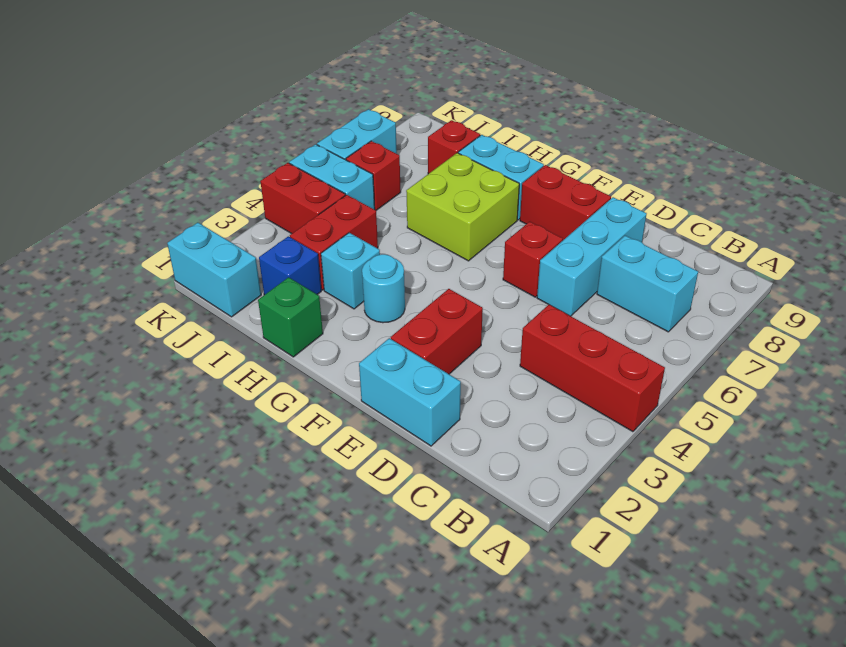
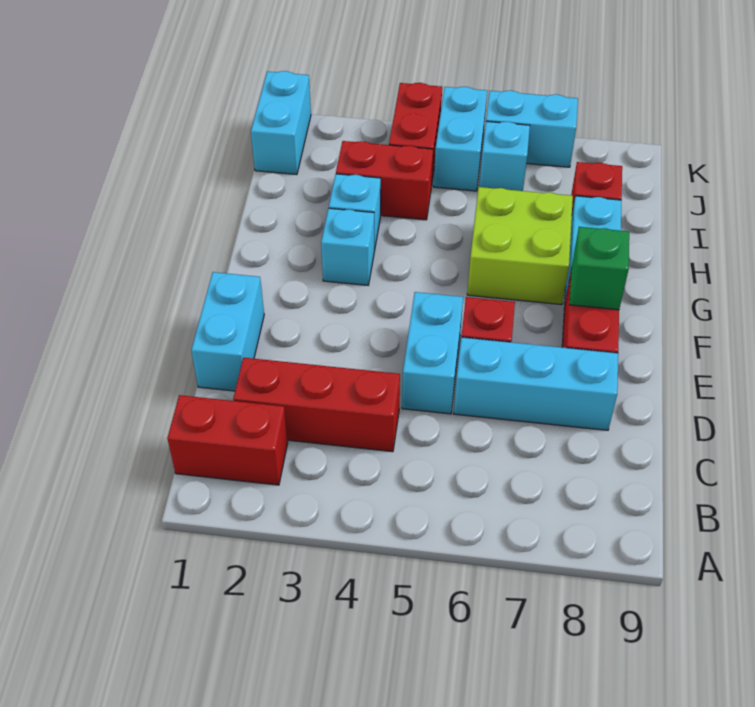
red 1x3 brick [520,305,665,432] -> red 1x3 brick turned to [233,358,400,452]
cyan 1x2 brick [597,236,698,332] -> cyan 1x2 brick moved to [402,292,463,414]
red 1x2 brick [391,289,483,374] -> red 1x2 brick moved to [167,395,288,485]
cyan 1x1 round brick [362,254,405,323] -> cyan 1x1 brick [321,208,375,285]
green 1x1 brick [258,277,323,357] -> green 1x1 brick moved to [570,227,629,310]
blue 1x1 brick [259,236,321,295] -> none
red 1x1 brick [346,141,401,210] -> cyan 1x1 brick [479,121,530,191]

